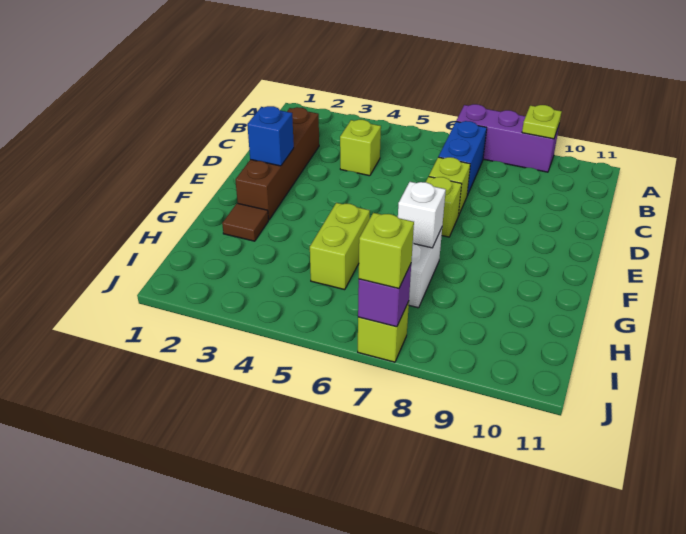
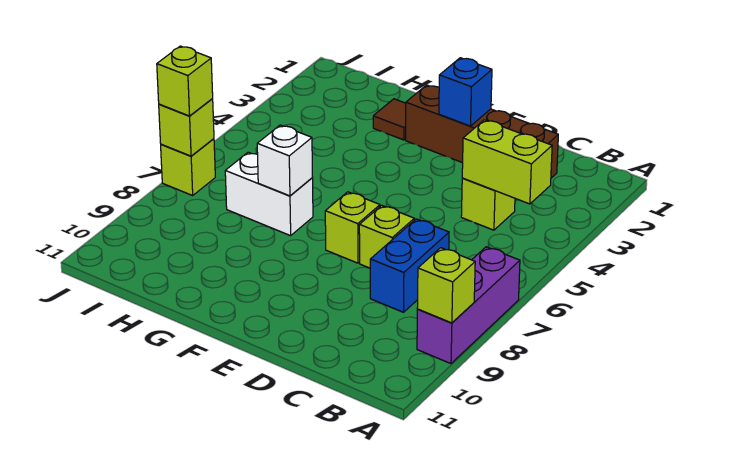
lime 1x1 plate [522,105,562,139] -> lime 1x1 brick [417,248,475,323]
blue 1x2 brick [438,121,487,195] -> blue 1x2 brick turned to [370,219,449,312]
lime 1x2 brick [310,203,370,290] -> lime 1x2 brick moved to [462,120,552,204]
purple 1x1 brick [358,264,411,327] -> lime 1x1 brick [159,99,214,156]

